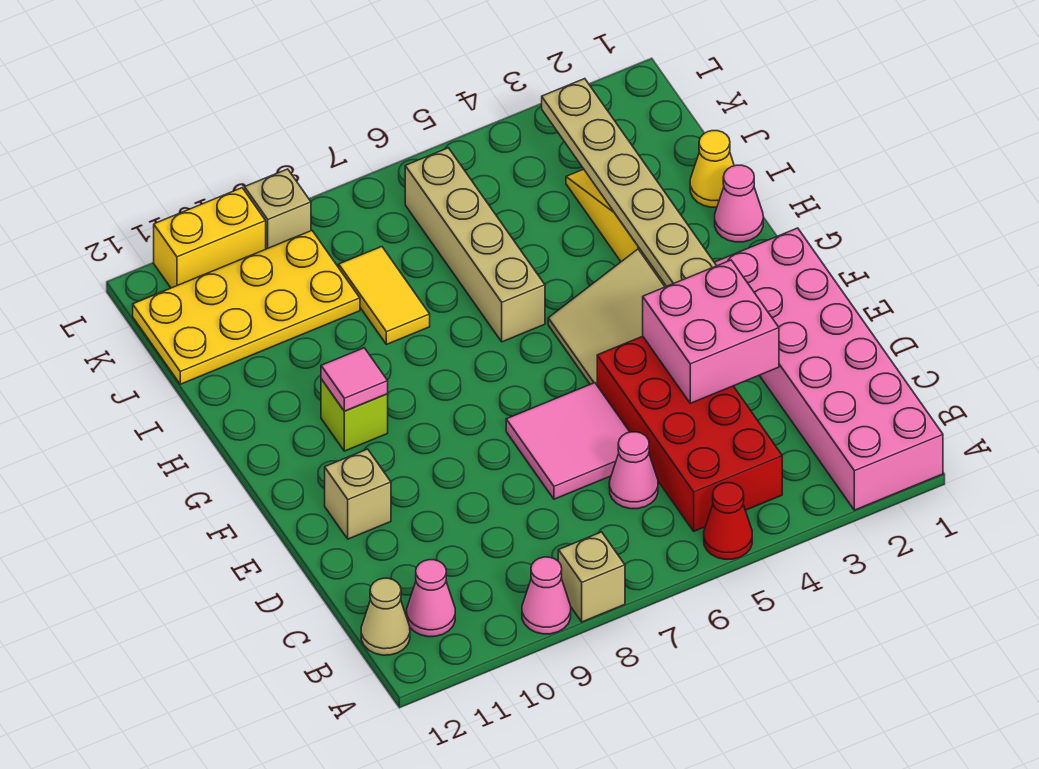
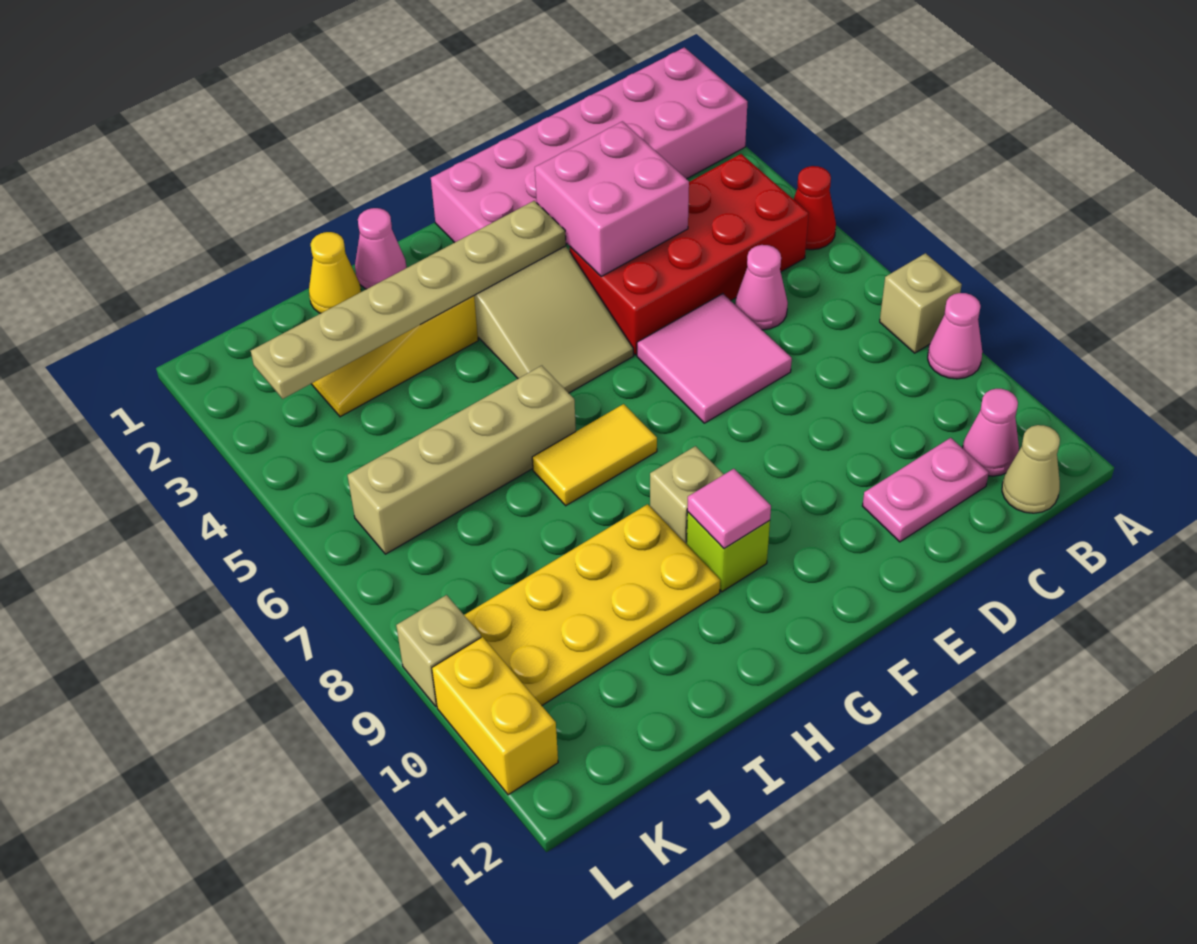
none -> pink 1x2 plate [862,438,989,542]
tan 1x1 brick [325,449,391,539] -> tan 1x1 brick moved to [650,446,724,545]
yellow 1x2 tile [339,247,430,345] -> yellow 1x2 tile moved to [532,404,657,506]
yellow 2x4 plate [133,231,360,384] -> yellow 2x4 plate turned to [464,504,720,705]

